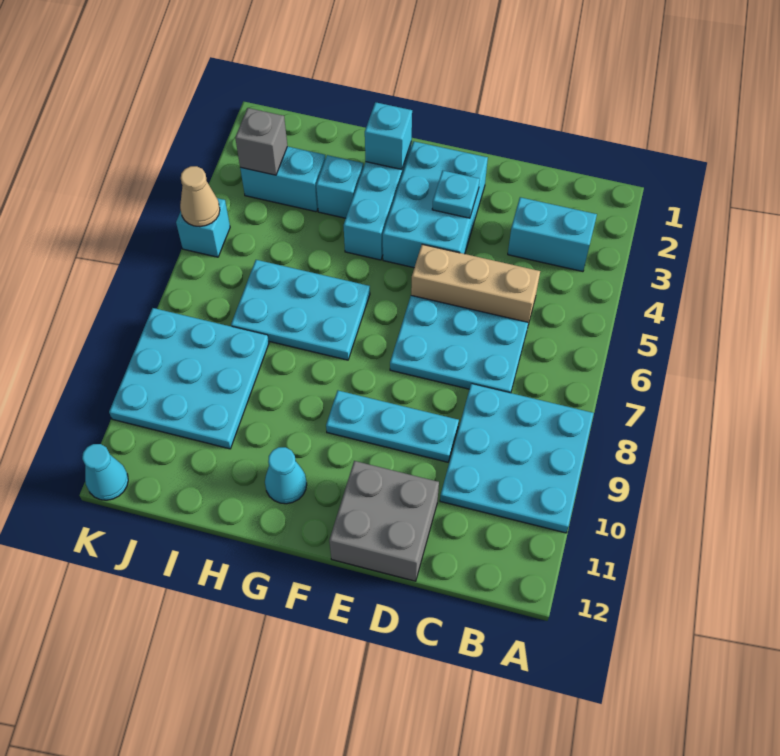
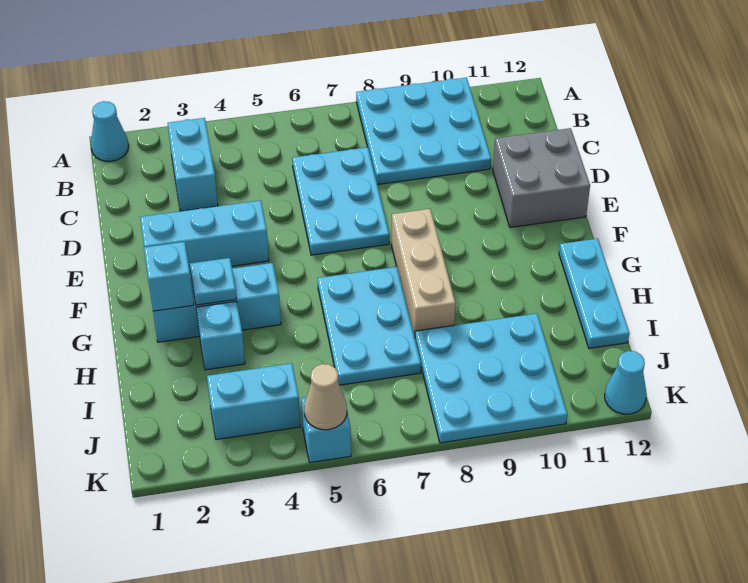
tan 1x3 brick [411,244,540,324] -> tan 1x3 brick moved to [392,209,455,337]
cyan 1x3 plate [326,391,459,462] -> cyan 1x3 plate moved to [559,239,629,348]
cyan 2x3 brick [383,141,488,268] -> cyan 1x3 brick [140,200,269,272]
cyan 1x1 plate [432,171,480,218] -> cyan 1x1 plate moved to [190,258,236,305]
cyan 1x1 cone [265,447,307,504] -> cyan 1x1 cone moved to [91,101,129,161]
cyan 1x2 brick [240,146,325,212] -> cyan 1x2 brick turned to [207,363,300,440]
grey 1x1 brick [235,108,287,175] -> none

